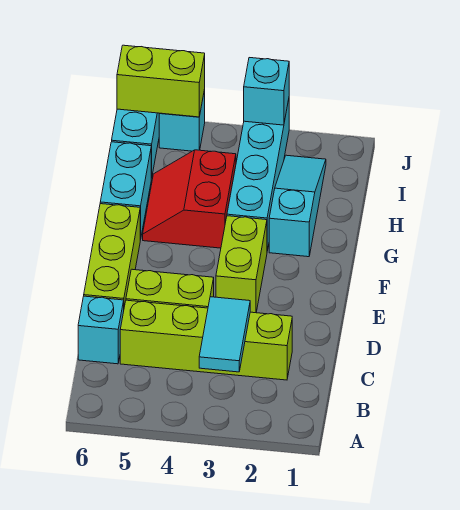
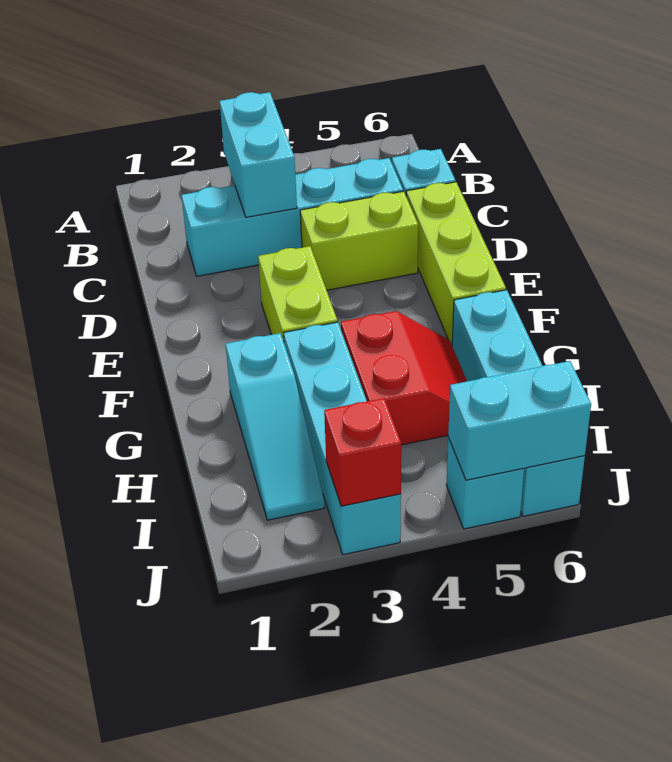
cyan 1x2 tile [199,297,250,372] -> cyan 1x2 brick [220,92,297,217]
lime 1x4 brick [120,300,292,380] -> cyan 1x4 brick [182,158,403,276]
cyan 1x1 brick [244,58,289,125] -> red 1x1 brick [324,398,401,506]
lime 1x2 brick [117,45,205,117] -> cyan 1x2 brick [448,361,591,480]

